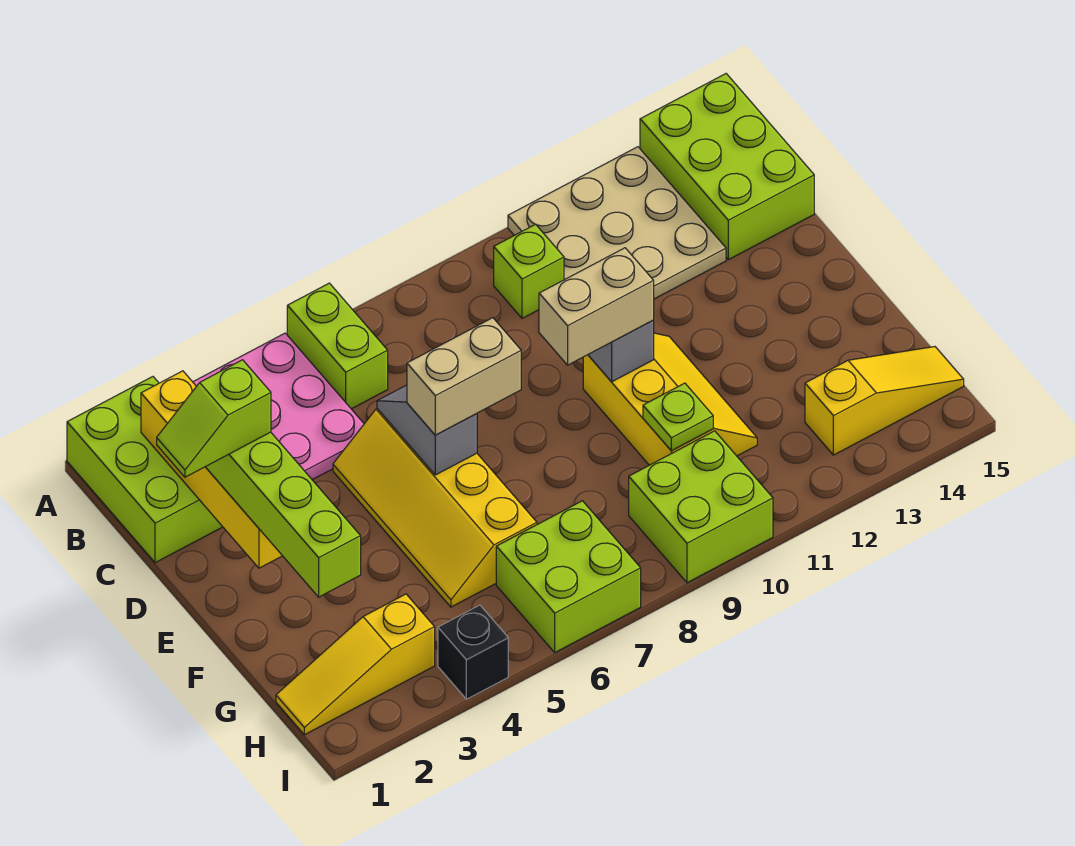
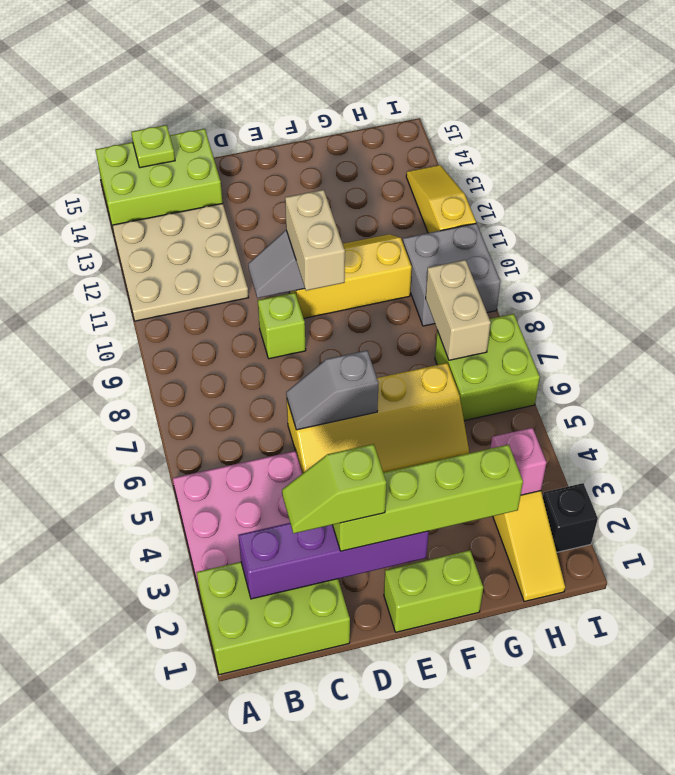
lime 1x2 brick [287,283,388,409] -> lime 1x2 brick moved to [384,550,483,632]
yellow 1x4 brick [141,371,282,568] -> purple 1x4 brick [238,523,429,599]
lime 1x1 brick [494,224,564,318] -> lime 1x1 brick moved to [258,293,306,359]
lime 1x2 slope [157,360,271,477] -> lime 1x2 slope turned to [282,444,386,534]
tan 1x2 brick [407,318,521,435] -> tan 1x2 brick moved to [426,260,491,360]
lime 1x1 plate [643,383,713,451] -> lime 1x1 plate moved to [131,125,175,168]
none -> pink 1x1 brick [490,428,547,495]
lime 2x2 brick [629,431,773,583] -> grey 2x2 brick [403,223,501,326]
yellow 1x3 slope [805,347,964,455] -> yellow 1x3 slope moved to [406,165,476,233]
black 1x1 brick [438,605,508,699] -> black 1x1 brick moved to [543,483,598,552]

